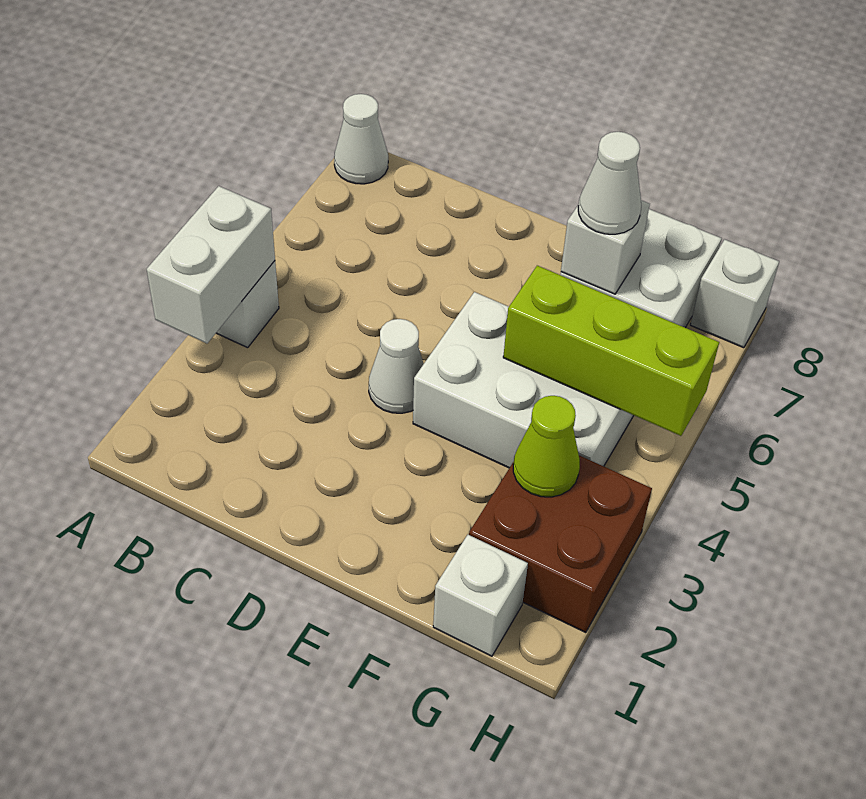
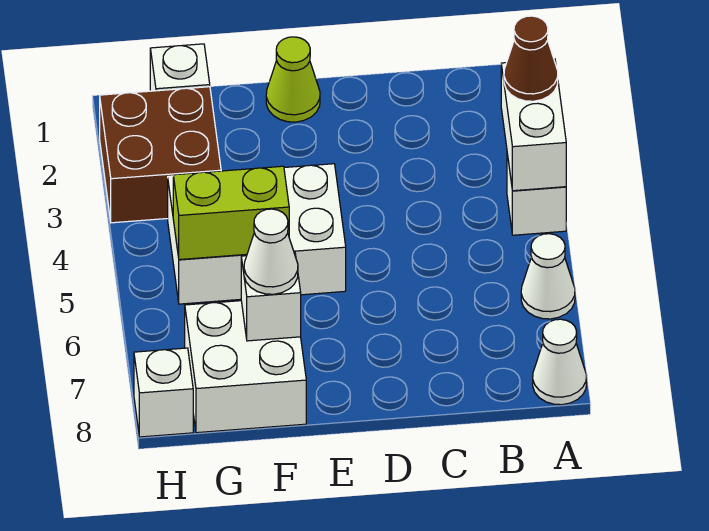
none -> brown 1x1 cone [504,16,558,101]
white 1x1 cone [369,319,424,413] -> white 1x1 cone moved to [521,234,575,319]
lime 1x3 brick [503,266,719,436] -> lime 1x2 brick [173,166,289,260]
lime 1x1 cone [513,396,580,497] -> lime 1x1 cone moved to [266,37,320,122]

